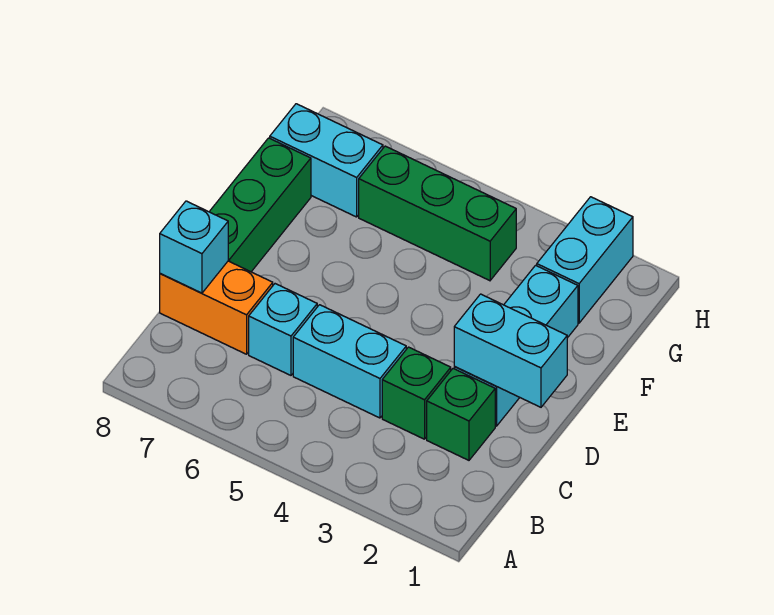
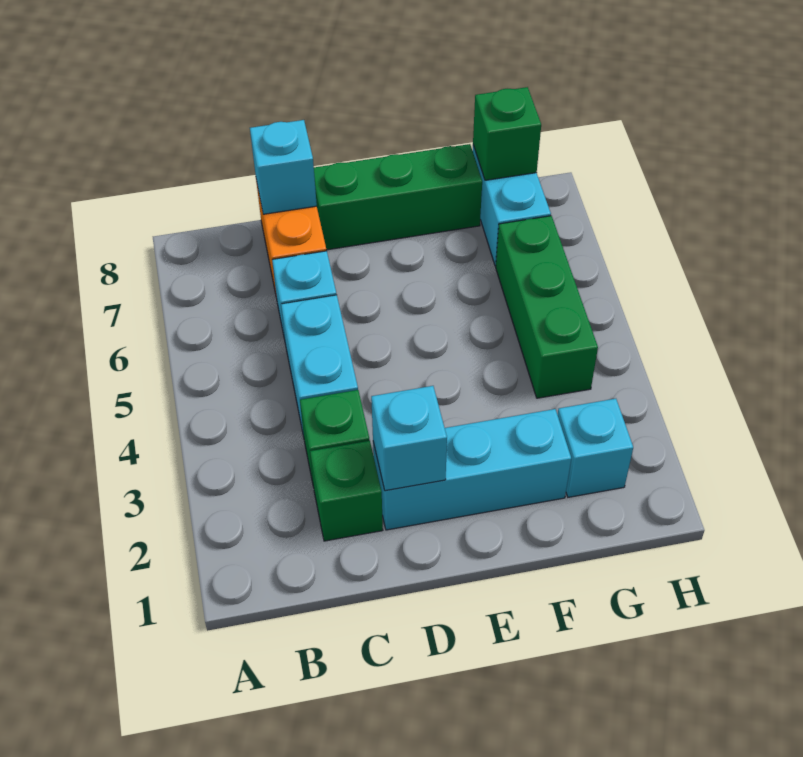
cyan 1x2 brick [454,294,567,407] -> cyan 1x1 brick [371,386,447,491]
cyan 1x2 brick [537,197,633,323] -> cyan 1x1 brick [558,399,633,497]
none -> green 1x1 brick [473,87,541,180]

